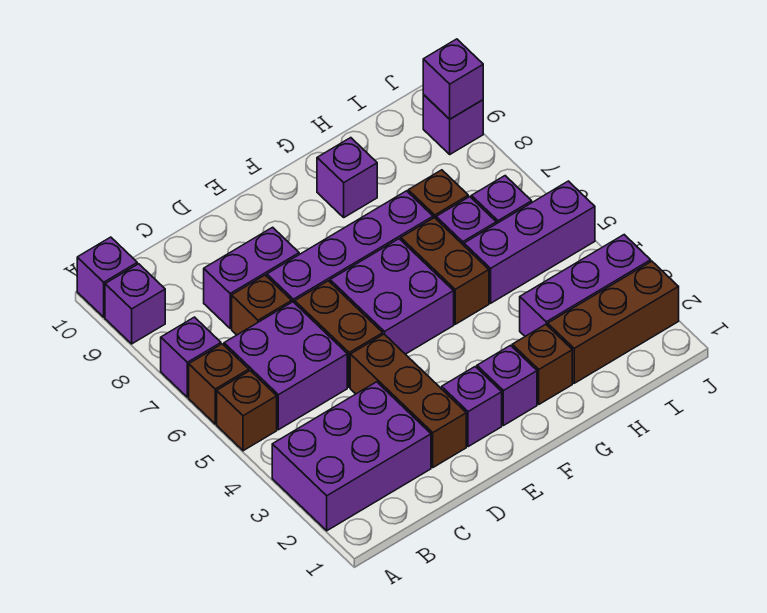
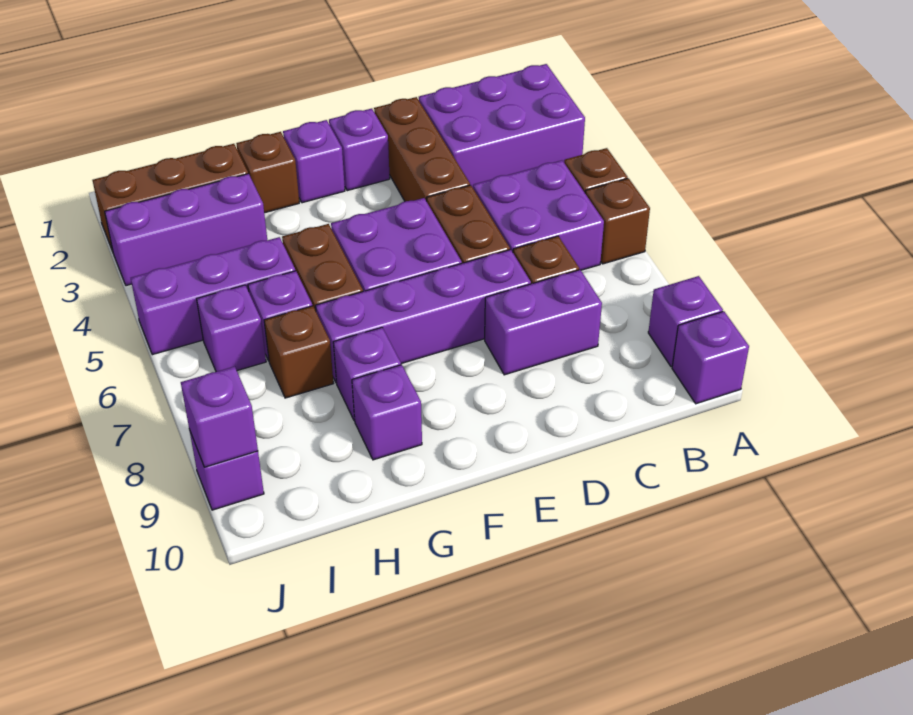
purple 1x1 brick [161,317,221,397] -> purple 1x1 brick moved to [333,327,401,421]

